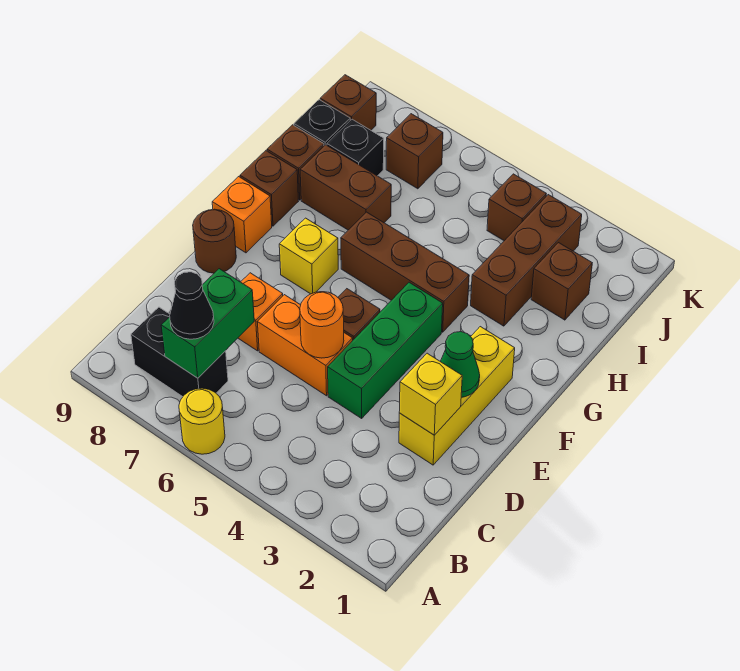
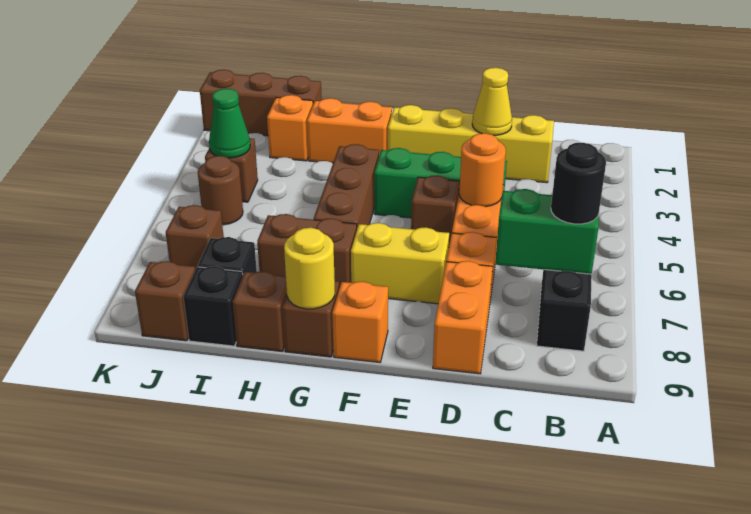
yellow 1x1 round brick [179,388,225,454] -> yellow 1x1 round brick moved to [284,228,335,309]
black 1x1 cone [170,272,214,339] -> black 1x1 round brick [551,143,606,224]
yellow 1x3 brick [399,327,515,465] -> yellow 1x4 brick [388,105,554,183]
yellow 1x1 brick [399,353,462,435] -> yellow 1x1 cone [472,68,512,135]
none -> orange 1x2 brick [433,261,493,374]
green 1x1 cone [440,332,480,397] -> green 1x1 cone moved to [209,89,250,158]
brown 1x1 round brick [193,209,236,273] -> brown 1x1 round brick moved to [198,156,243,225]
yellow 1x1 brick [279,218,338,294] -> yellow 1x2 brick [351,223,449,304]
none -> orange 1x2 brick [307,98,392,163]
brown 1x3 brick [471,195,582,326] -> brown 1x3 brick moved to [200,70,322,136]
brown 1x2 brick [300,145,391,230] -> brown 1x2 brick turned to [257,214,357,288]
brown 1x1 brick [531,243,592,320] -> orange 1x1 brick [267,95,313,161]

